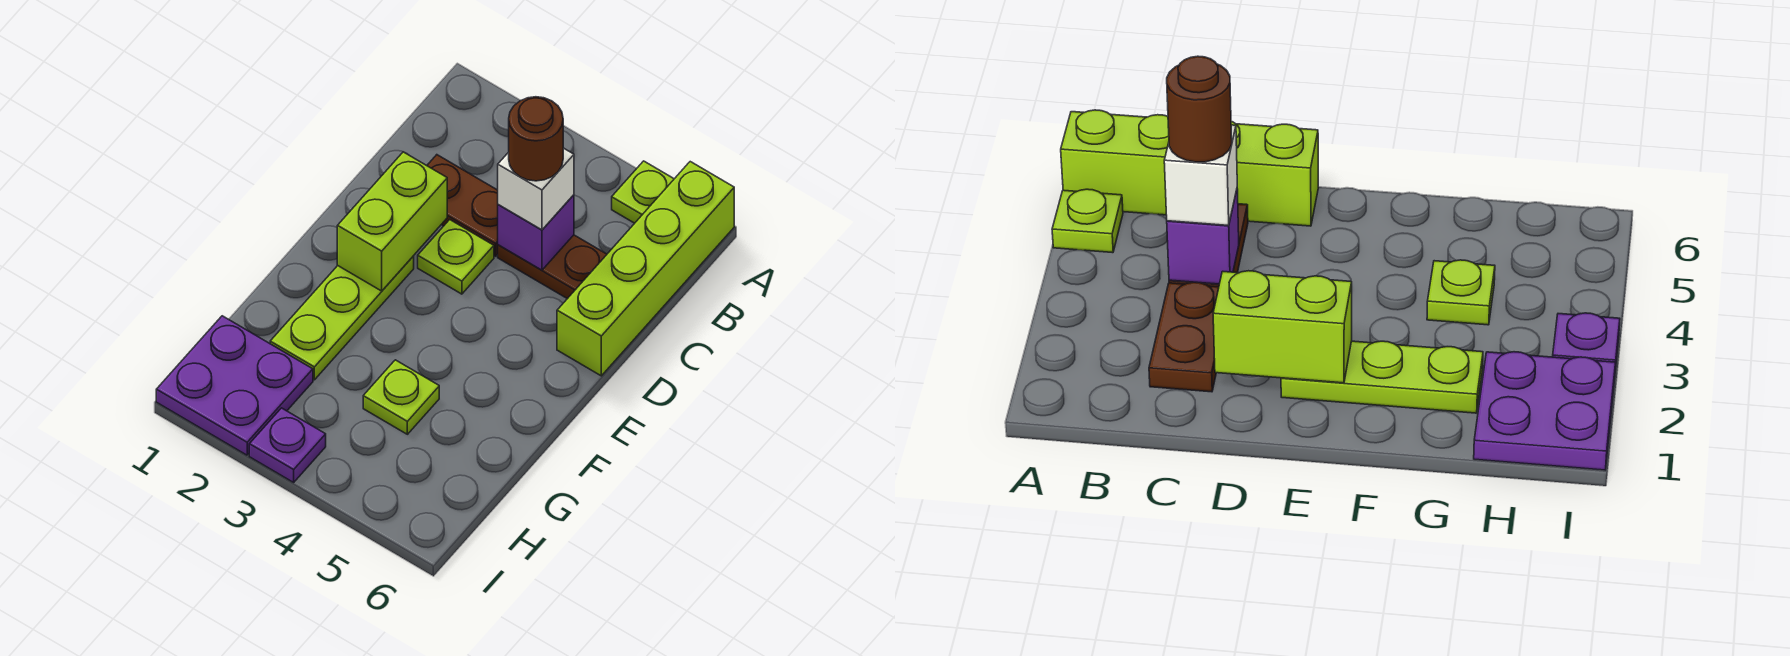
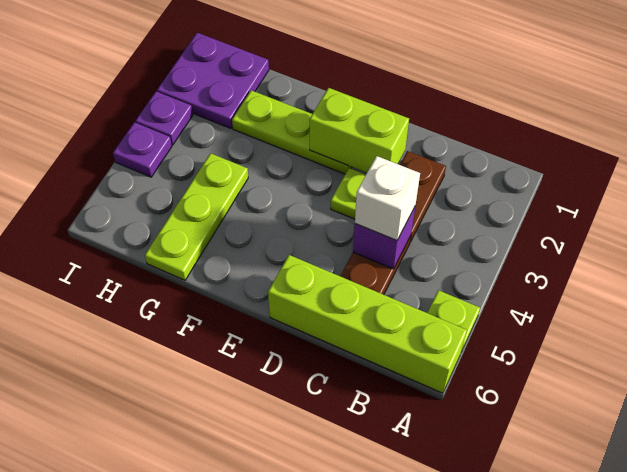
brown 1x1 round brick [509,97,563,181] -> none
lime 1x1 plate [363,360,439,434] -> lime 1x3 plate [145,153,248,280]
none -> purple 1x1 plate [113,122,172,177]

